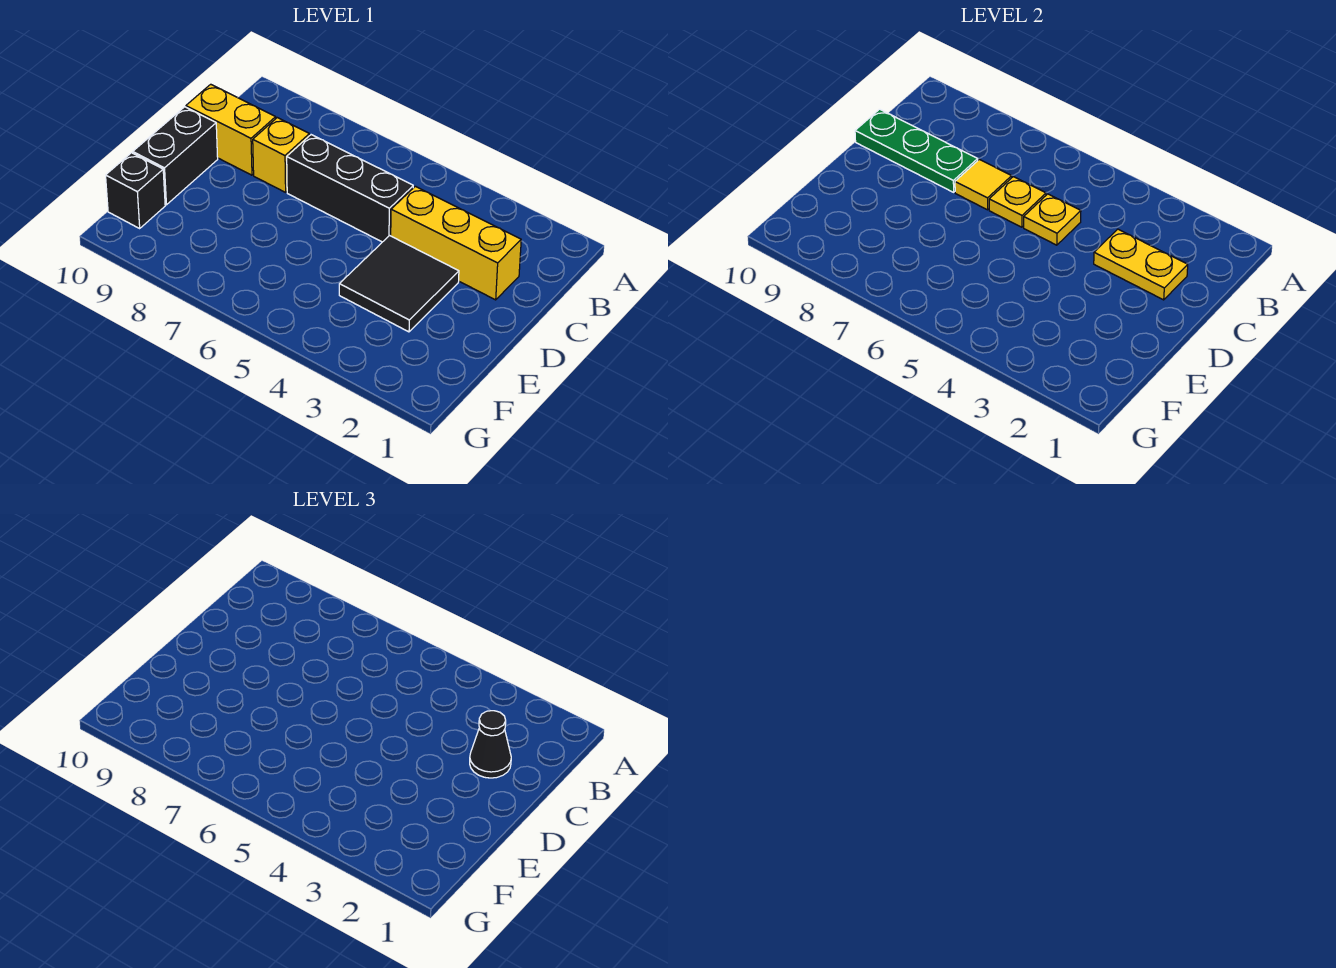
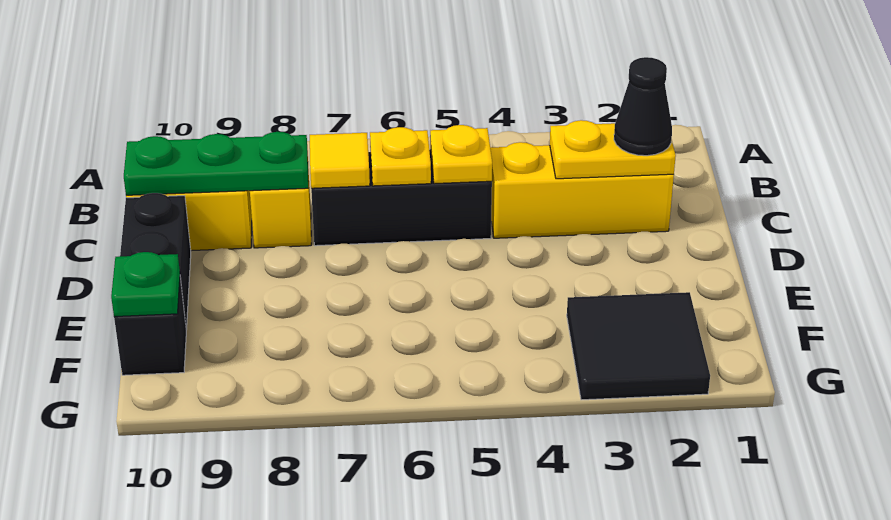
black 2x2 tile [339,236,459,332] -> black 2x2 tile moved to [567,292,710,400]
none -> green 1x1 plate [111,252,180,317]

